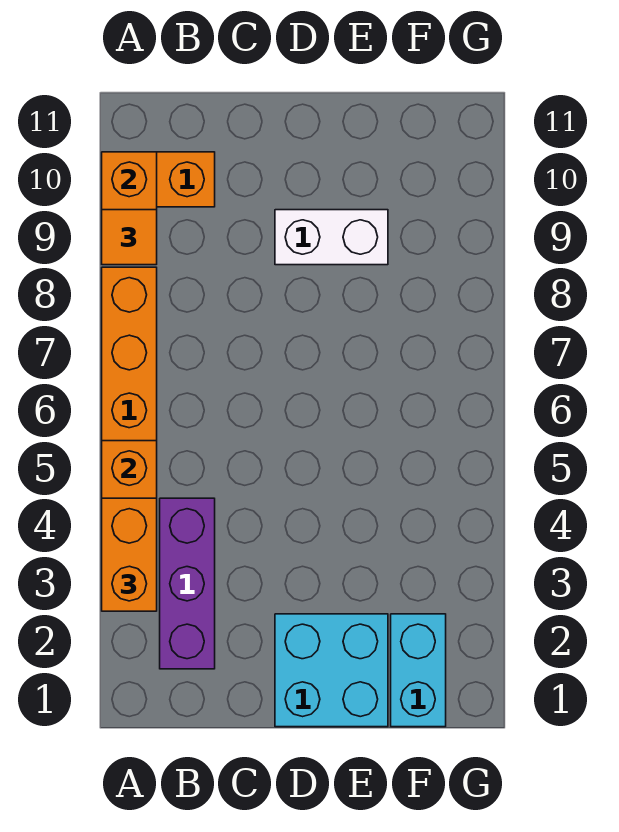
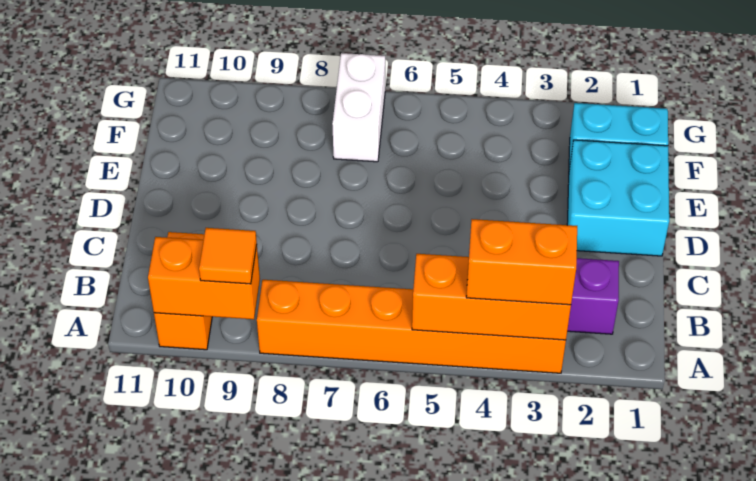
white 1x2 brick [275,210,388,265] -> white 1x2 brick moved to [332,53,385,162]

